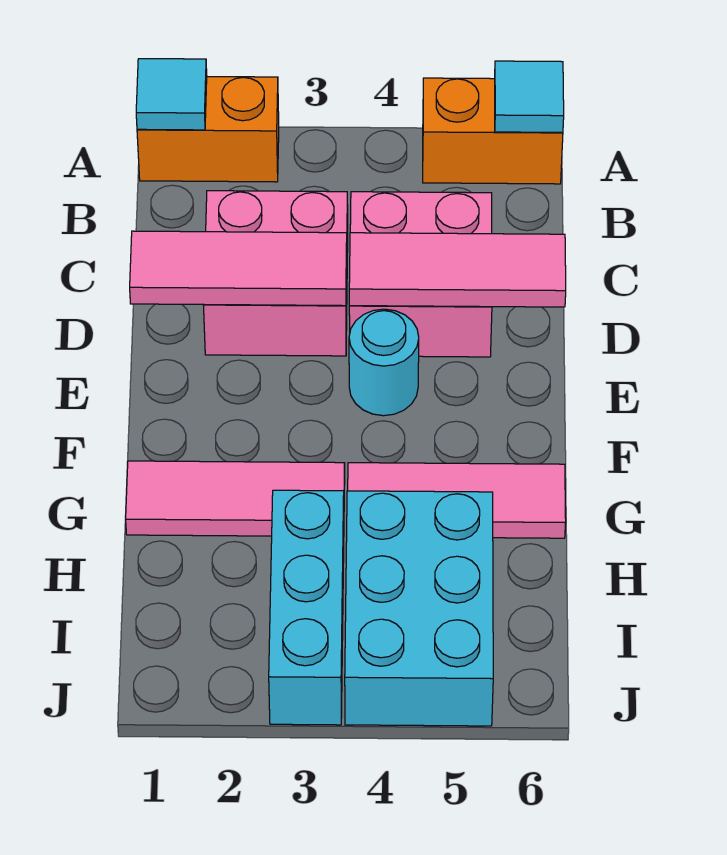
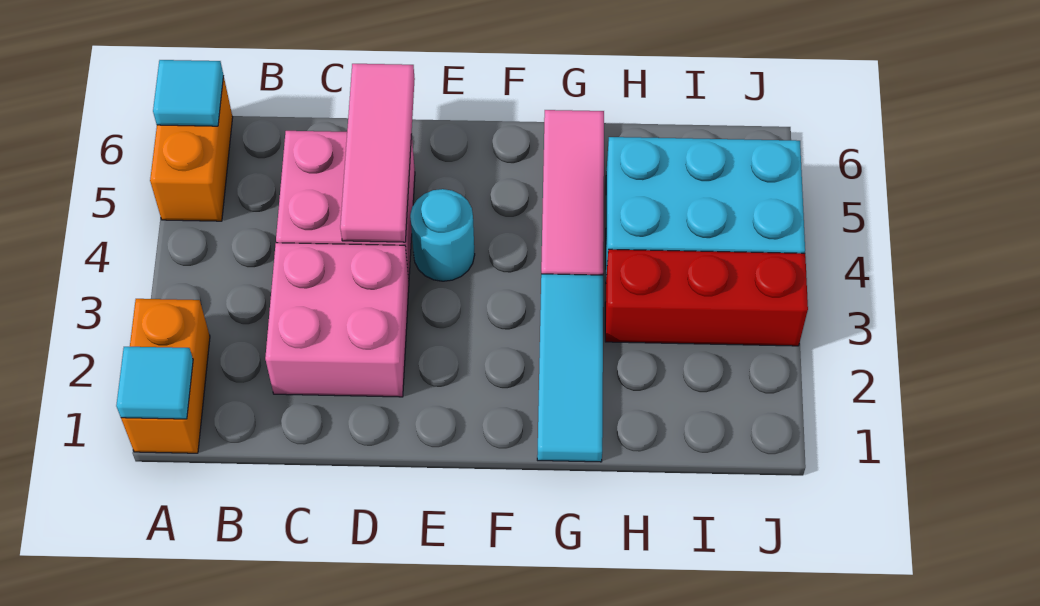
pink 1x3 tile [130,231,347,306] -> none
pink 1x3 tile [126,461,345,536] -> cyan 1x3 tile [537,274,603,462]
cyan 1x3 brick [269,490,344,725] -> red 1x3 brick [605,249,808,346]

